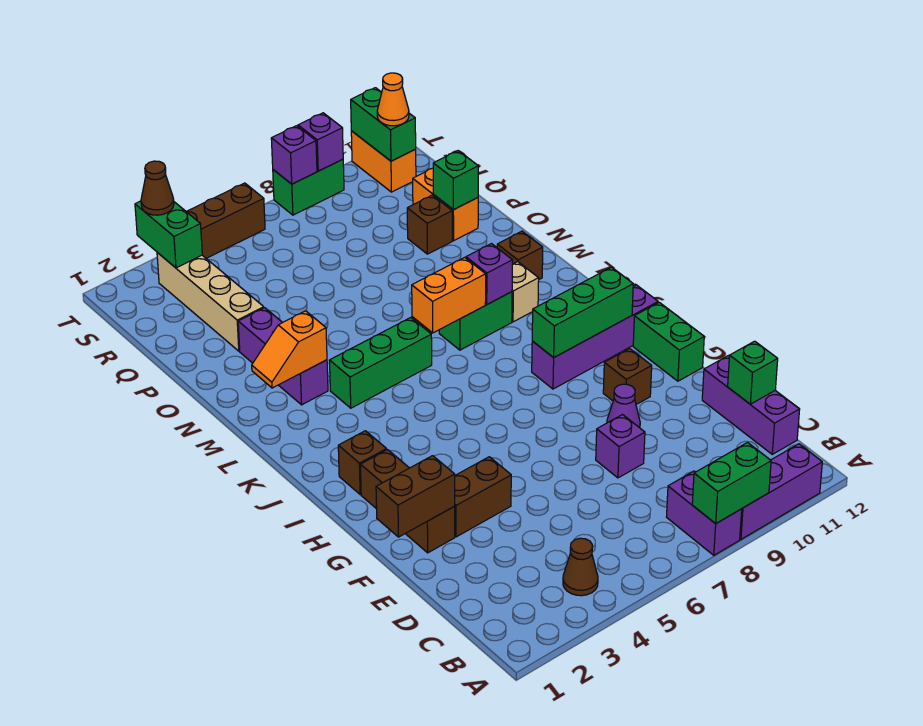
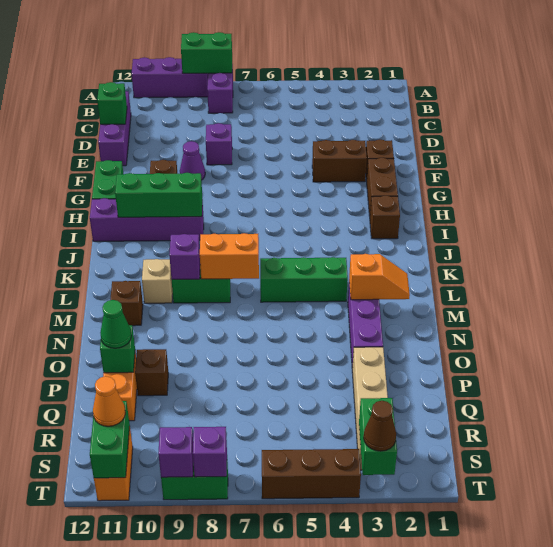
brown 1x1 cone [563,538,598,596] -> none
brown 1x2 brick [376,456,455,537] -> none
none -> green 1x1 cone [100,300,131,348]

